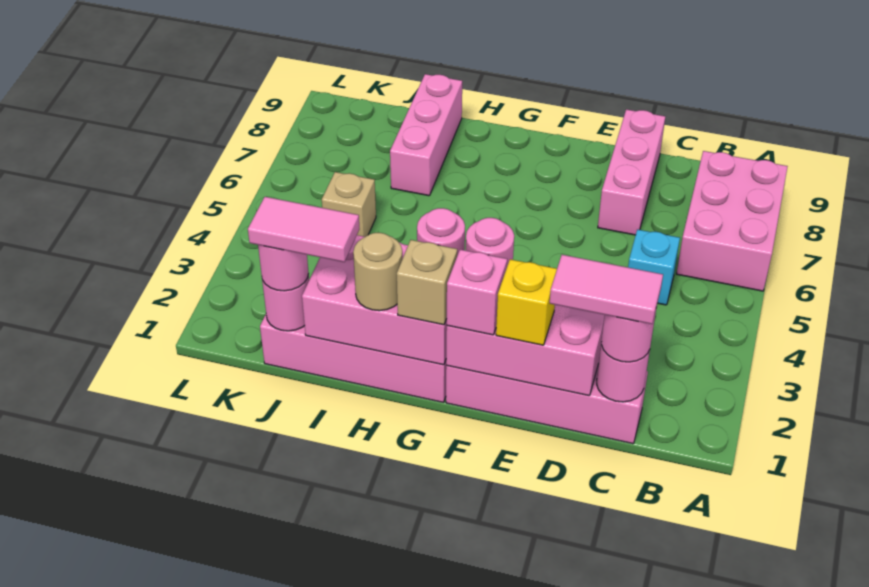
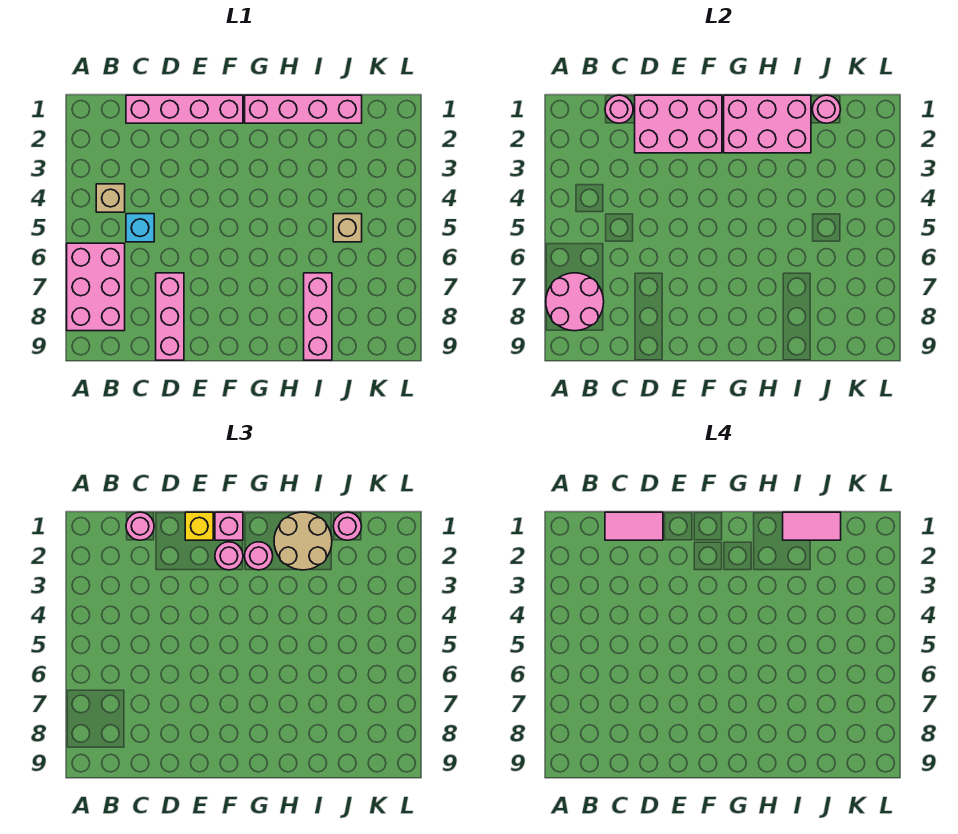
none -> pink 2x2 round brick [546,273,604,331]
tan 1x1 brick [397,240,457,325] -> tan 1x1 brick moved to [96,184,125,212]
tan 1x1 round brick [353,233,402,311] -> tan 2x2 round brick [274,512,332,570]

